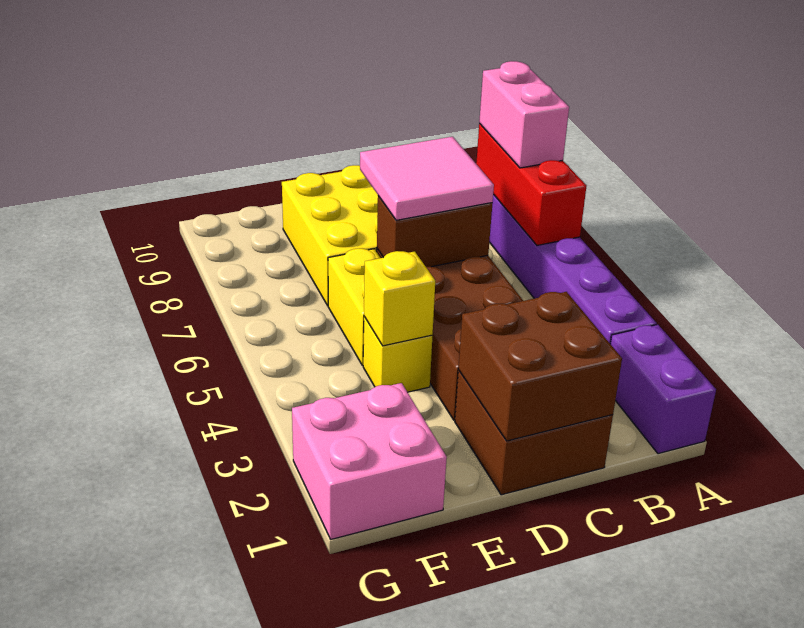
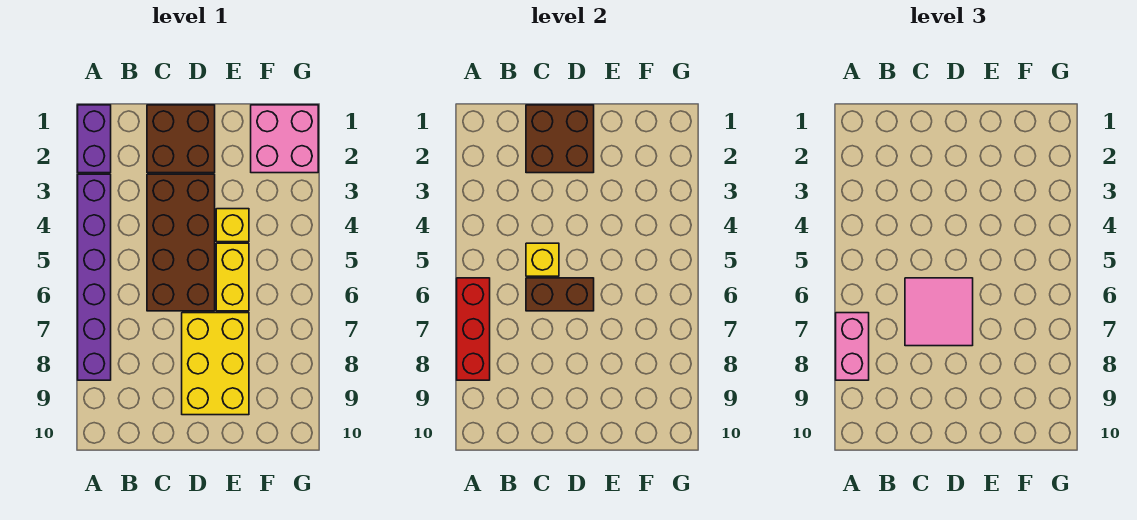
yellow 1x1 brick [364,251,435,346] -> yellow 1x1 brick moved to [526,243,559,276]

